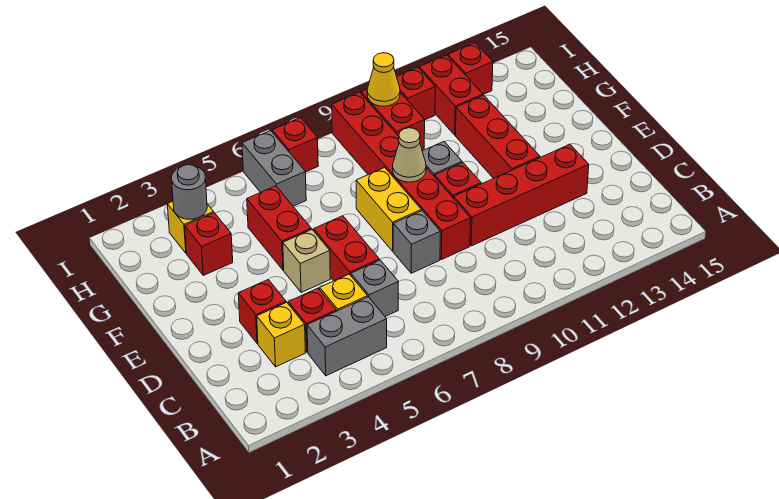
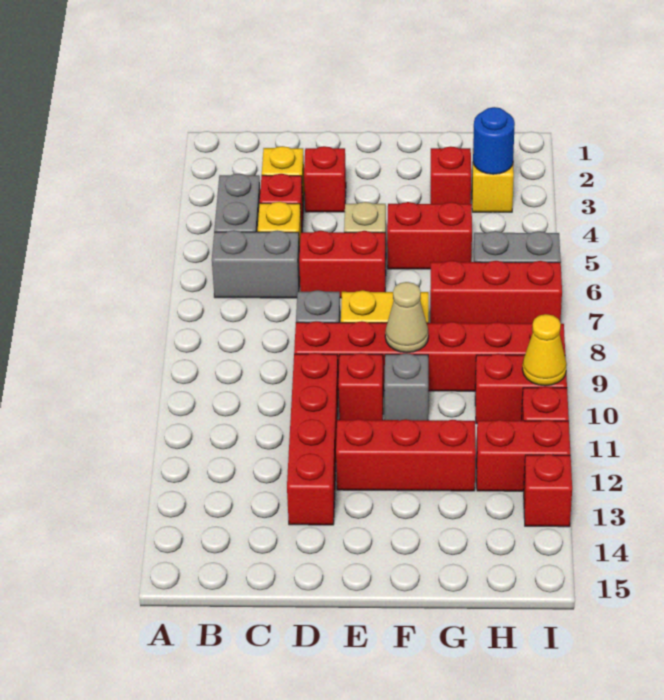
grey 1x1 brick [351,260,399,316] -> grey 1x2 brick [212,230,300,298]
grey 1x1 round brick [172,165,207,219] -> blue 1x1 round brick [473,107,515,174]
red 1x1 brick [272,118,318,172] -> red 1x3 brick [430,261,562,323]

